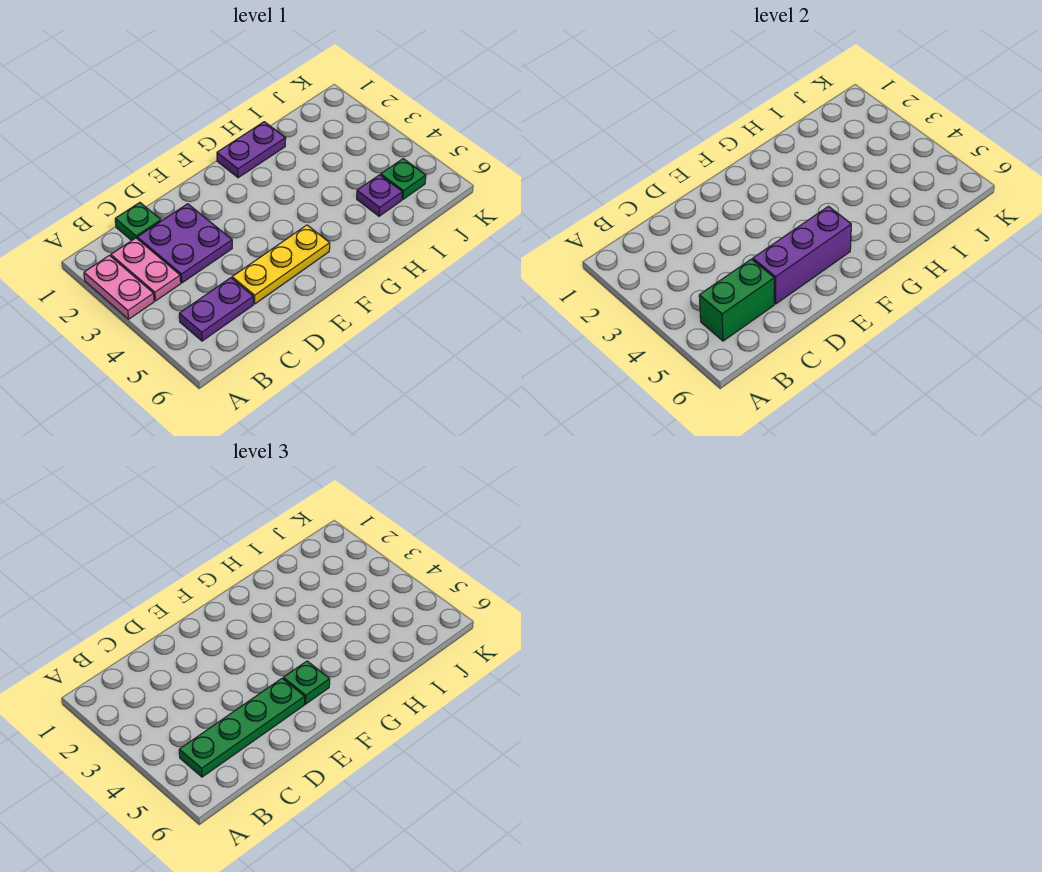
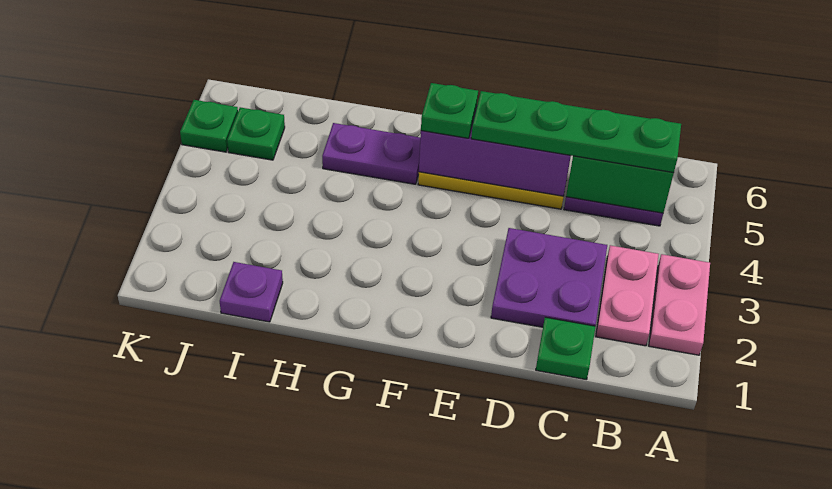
purple 1x2 plate [217,122,286,178] -> purple 1x2 plate moved to [322,123,420,184]
purple 1x1 plate [357,175,402,216] -> purple 1x1 plate moved to [220,262,283,322]
none -> green 1x1 plate [180,100,238,152]

